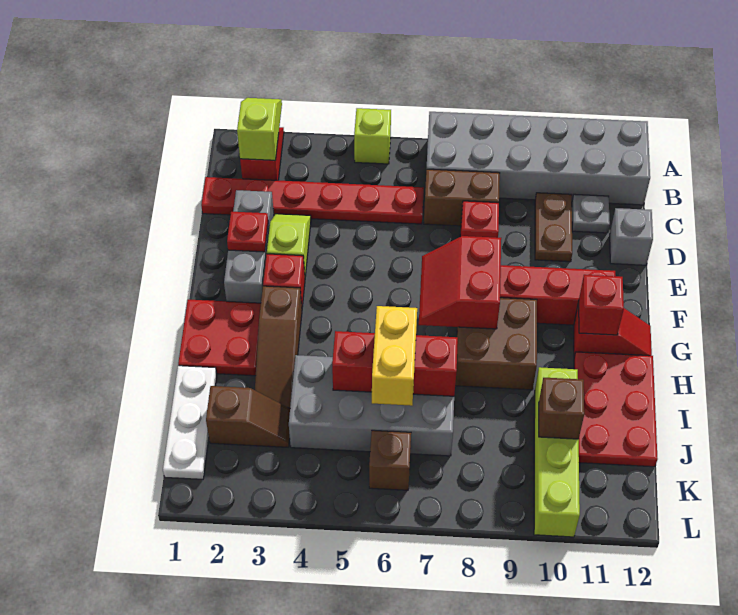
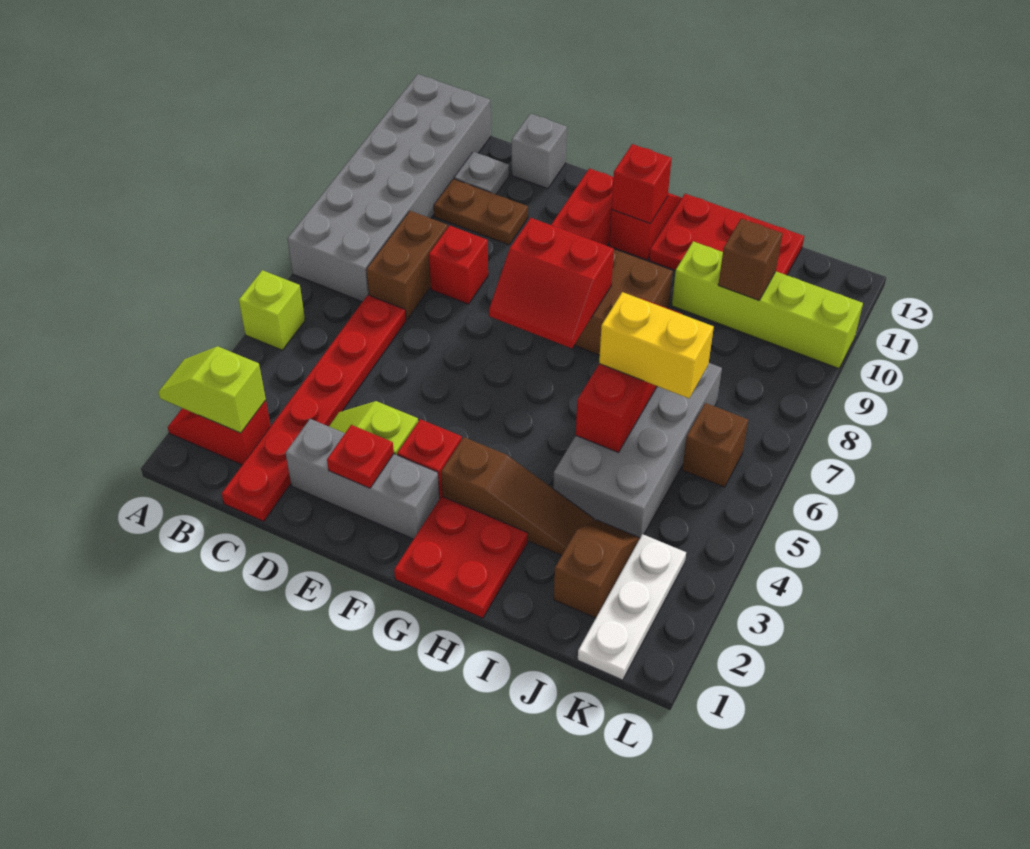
white 1x3 plate [163,366,217,479] -> white 1x3 plate turned to [578,534,686,680]

